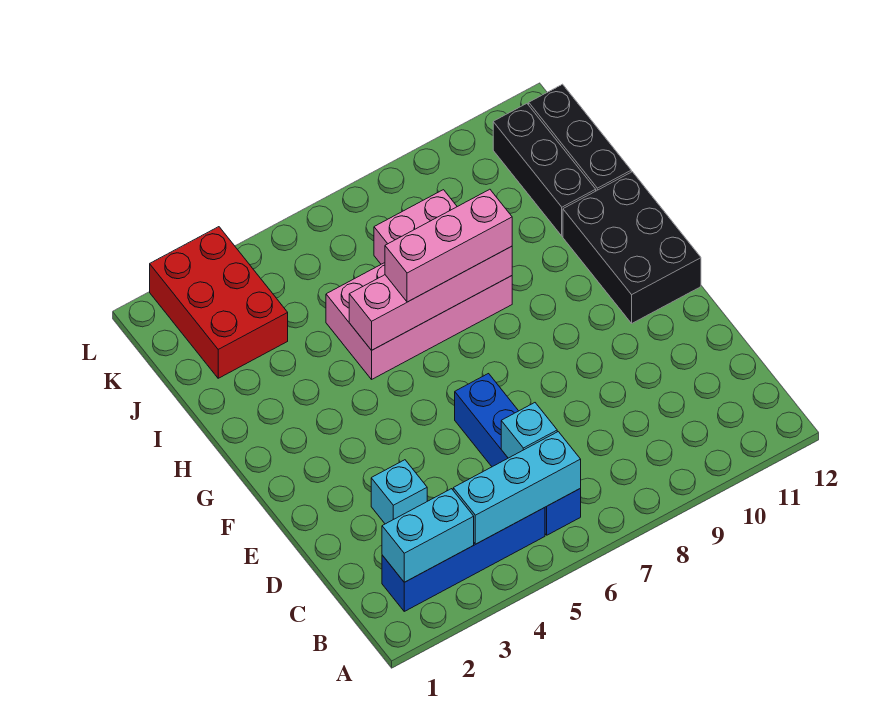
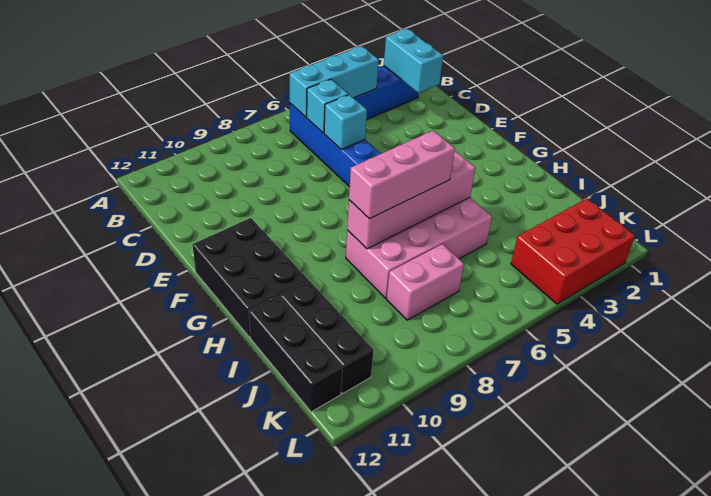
cyan 1x2 brick [382,489,474,582] -> cyan 1x2 brick turned to [384,29,443,93]
cyan 1x1 brick [371,460,427,524] -> cyan 1x1 brick moved to [324,95,367,149]
red 2x3 brick [150,227,288,378] -> red 2x3 brick turned to [511,199,635,304]

